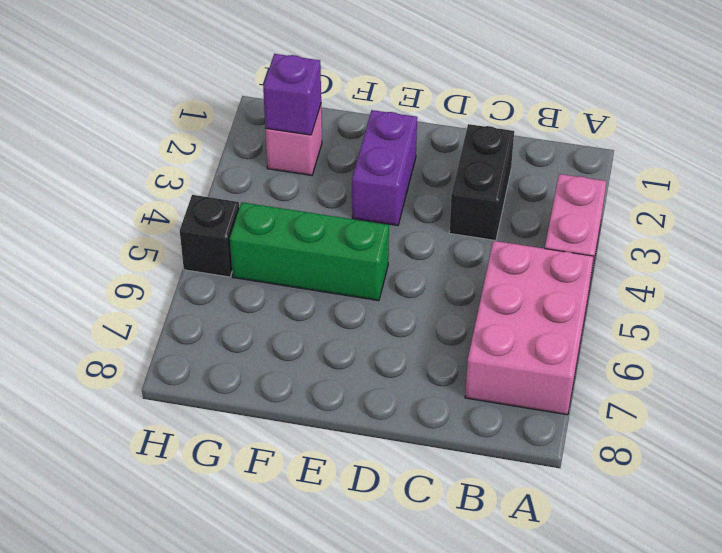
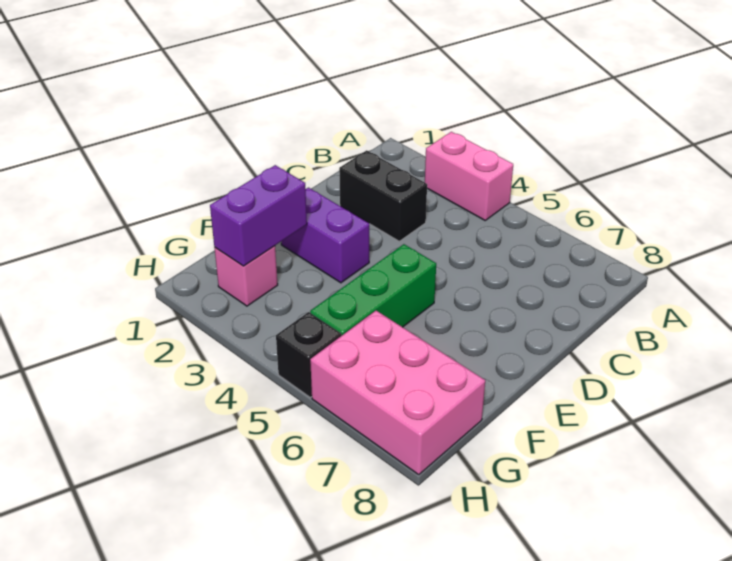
pink 2x3 brick [465,241,594,415] -> pink 2x3 brick moved to [310,311,485,475]
purple 1x1 brick [263,54,321,135] -> purple 1x2 brick [210,165,307,266]

